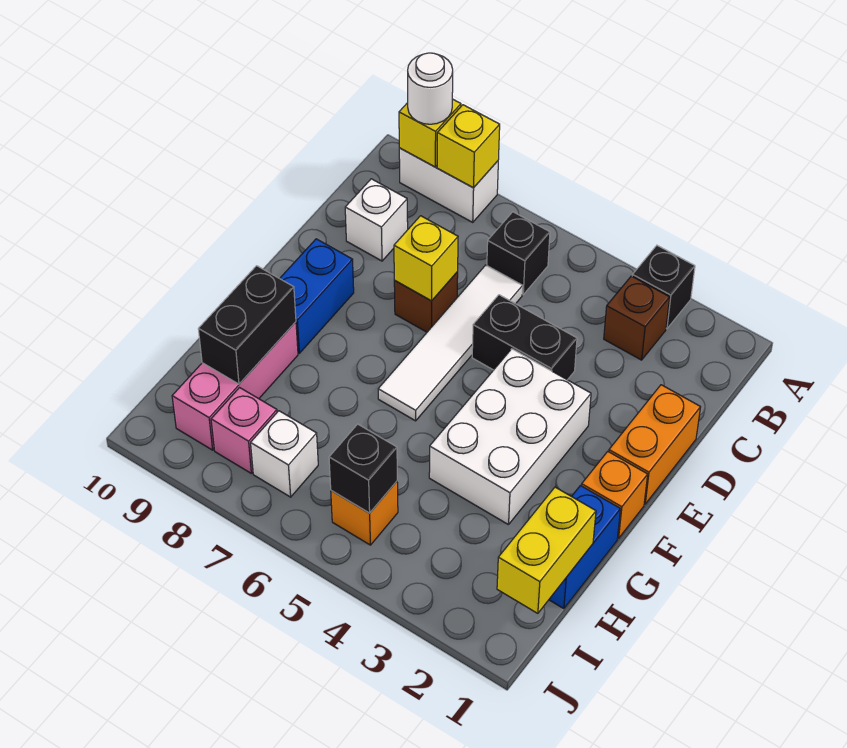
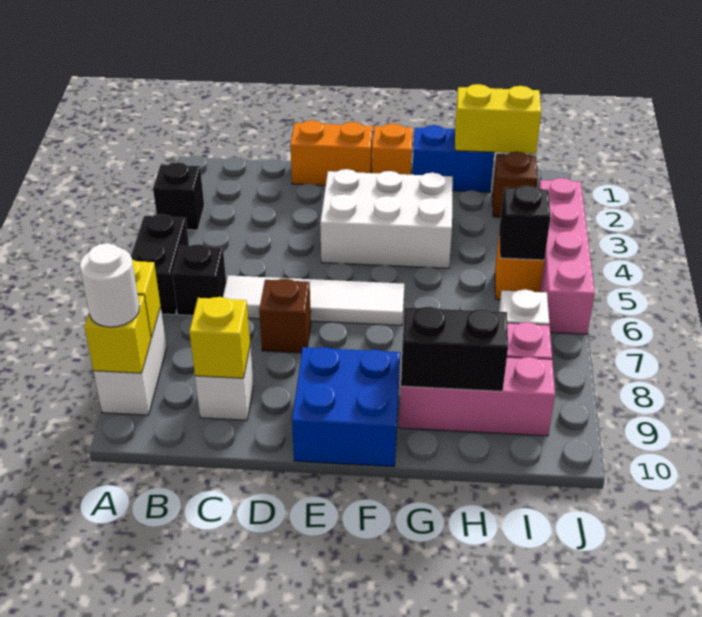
brown 1x1 brick [604,276,670,360] -> brown 1x1 brick moved to [492,152,538,217]
black 1x2 brick [472,295,577,380] -> black 1x2 brick moved to [131,214,189,315]
yellow 1x1 brick [394,216,458,301] -> yellow 1x1 brick moved to [189,297,250,378]
blue 1x2 brick [280,239,354,353] -> blue 2x2 brick [292,347,400,467]
none -> pink 1x4 brick [539,178,595,334]

